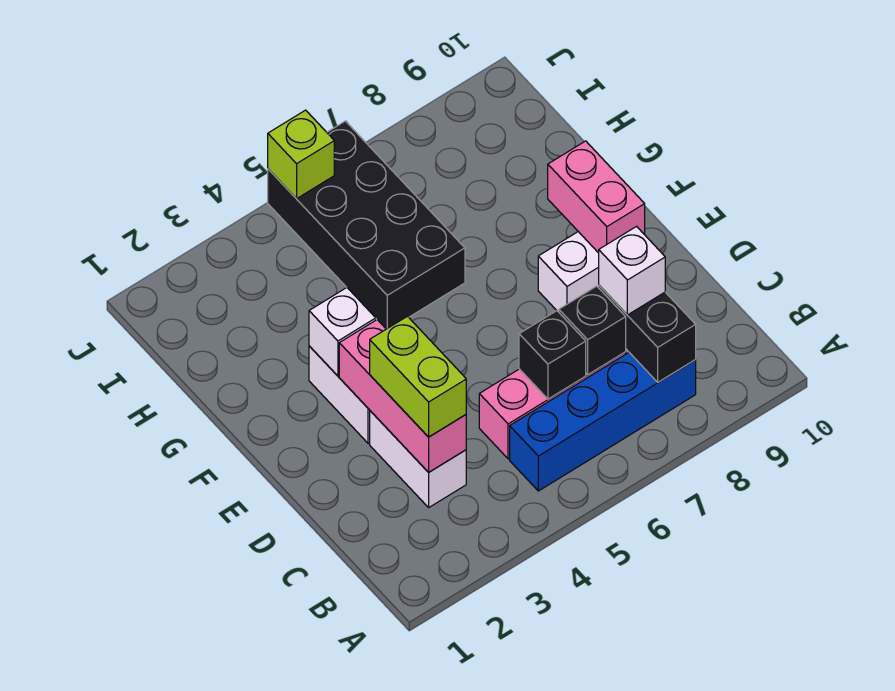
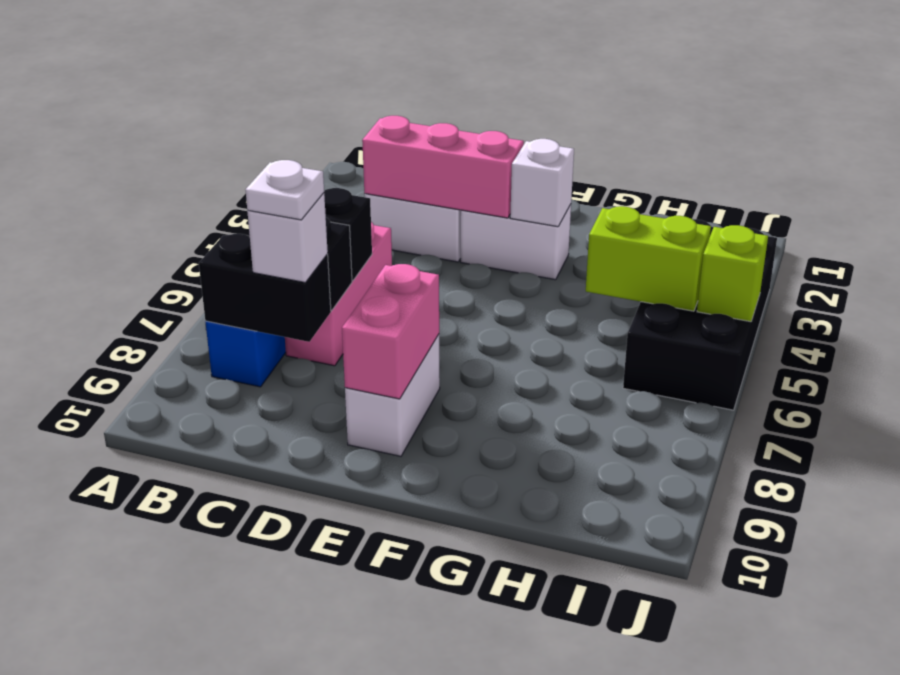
lime 1x2 brick [370,316,466,437] -> lime 1x2 brick moved to [586,206,711,311]
none -> white 1x1 plate [246,160,324,220]
pink 1x2 brick [548,141,645,253] -> pink 1x2 brick turned to [342,264,439,399]
black 2x4 brick [268,121,465,329] -> black 2x4 brick turned to [623,219,777,410]

